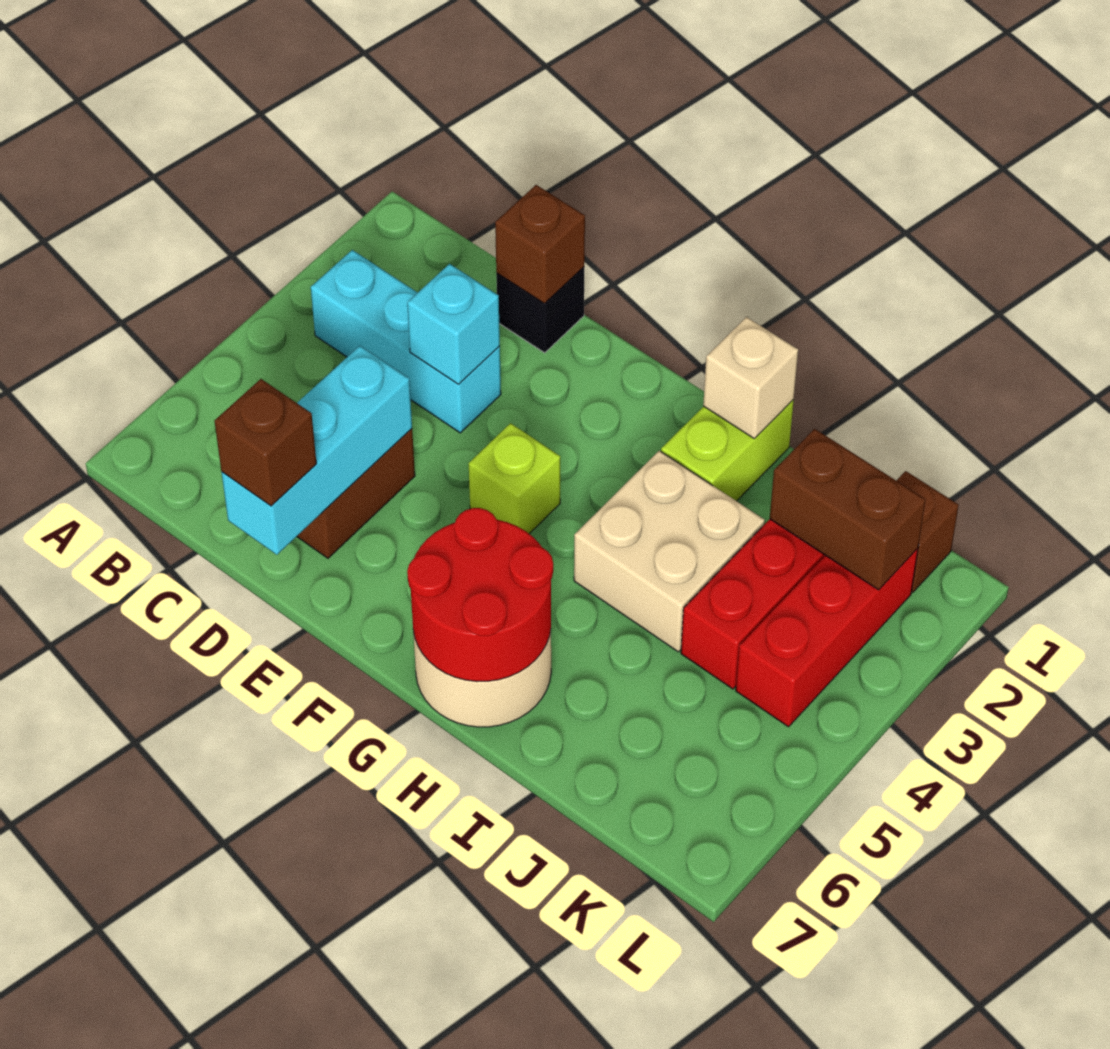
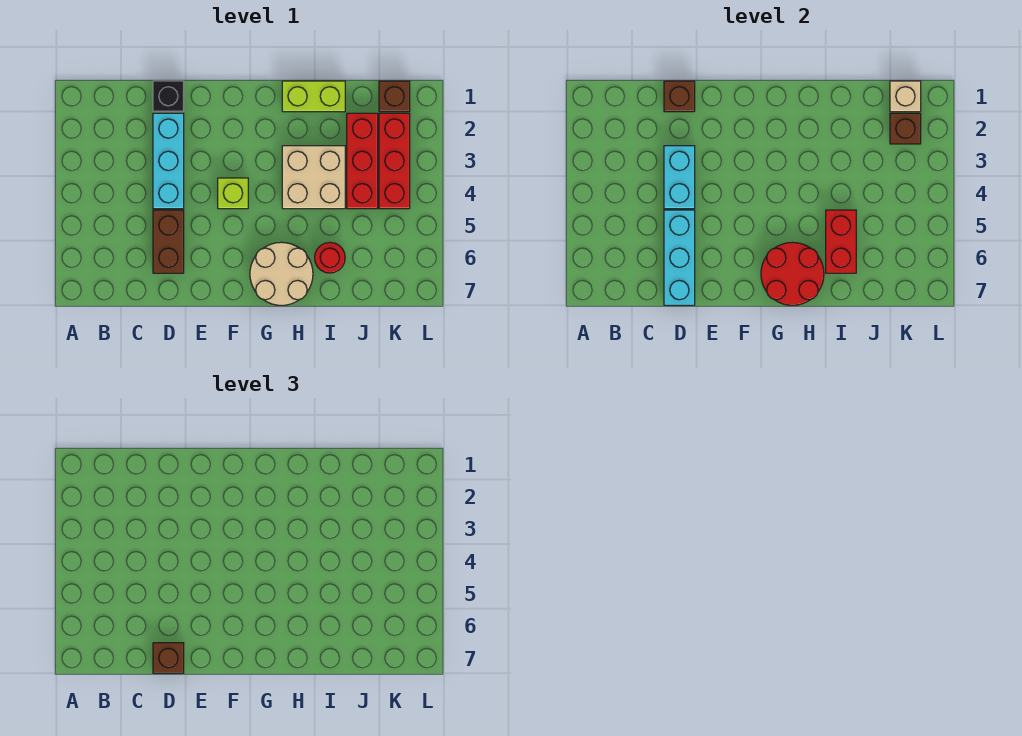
cyan 1x3 brick [311,250,501,433] -> cyan 1x3 brick turned to [153,113,184,209]
cyan 1x1 brick [407,264,500,384] -> cyan 1x2 brick [664,146,695,209]
lime 1x2 brick [661,400,794,501] -> lime 1x2 brick turned to [282,81,345,112]
tan 1x1 brick [703,317,798,438] -> tan 1x1 brick moved to [890,81,921,112]
none -> red 1x2 brick [826,210,856,273]
none -> red 1x1 round brick [315,242,345,273]
brown 1x2 brick [770,429,925,590] -> brown 1x1 brick [890,113,921,144]

